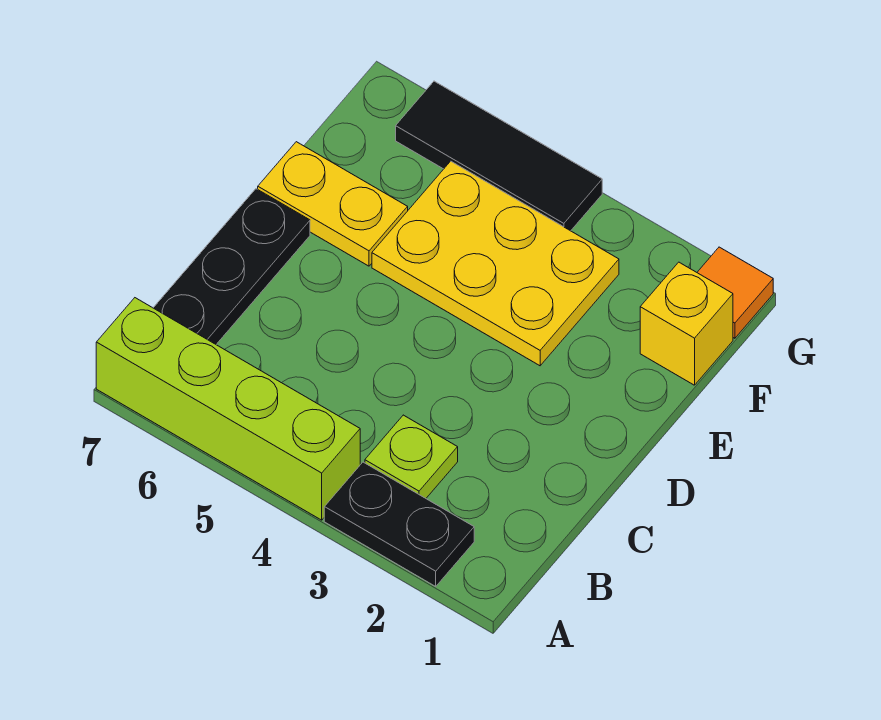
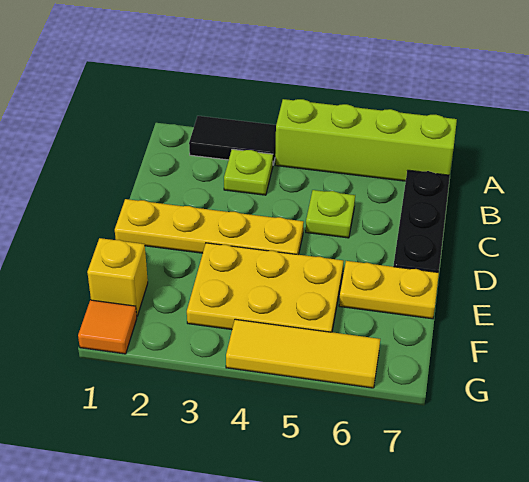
black 1x2 plate [324,462,474,586] -> black 1x2 tile [189,116,276,164]
none -> lime 1x1 plate [306,190,355,238]
none -> yellow 1x4 plate [115,199,304,255]
black 1x3 tile [396,81,602,231] -> yellow 1x3 tile [226,319,380,388]

